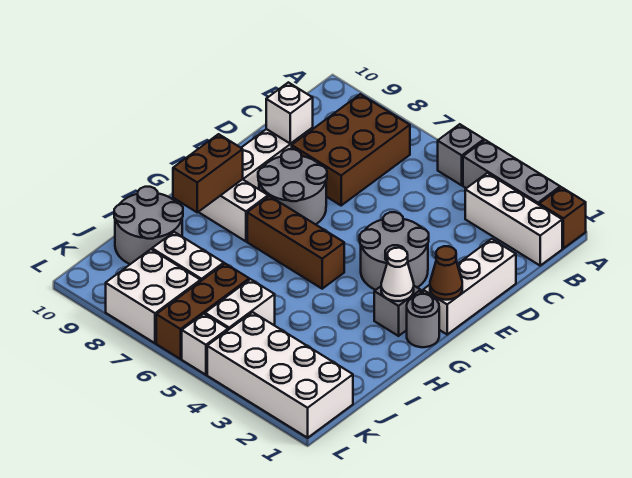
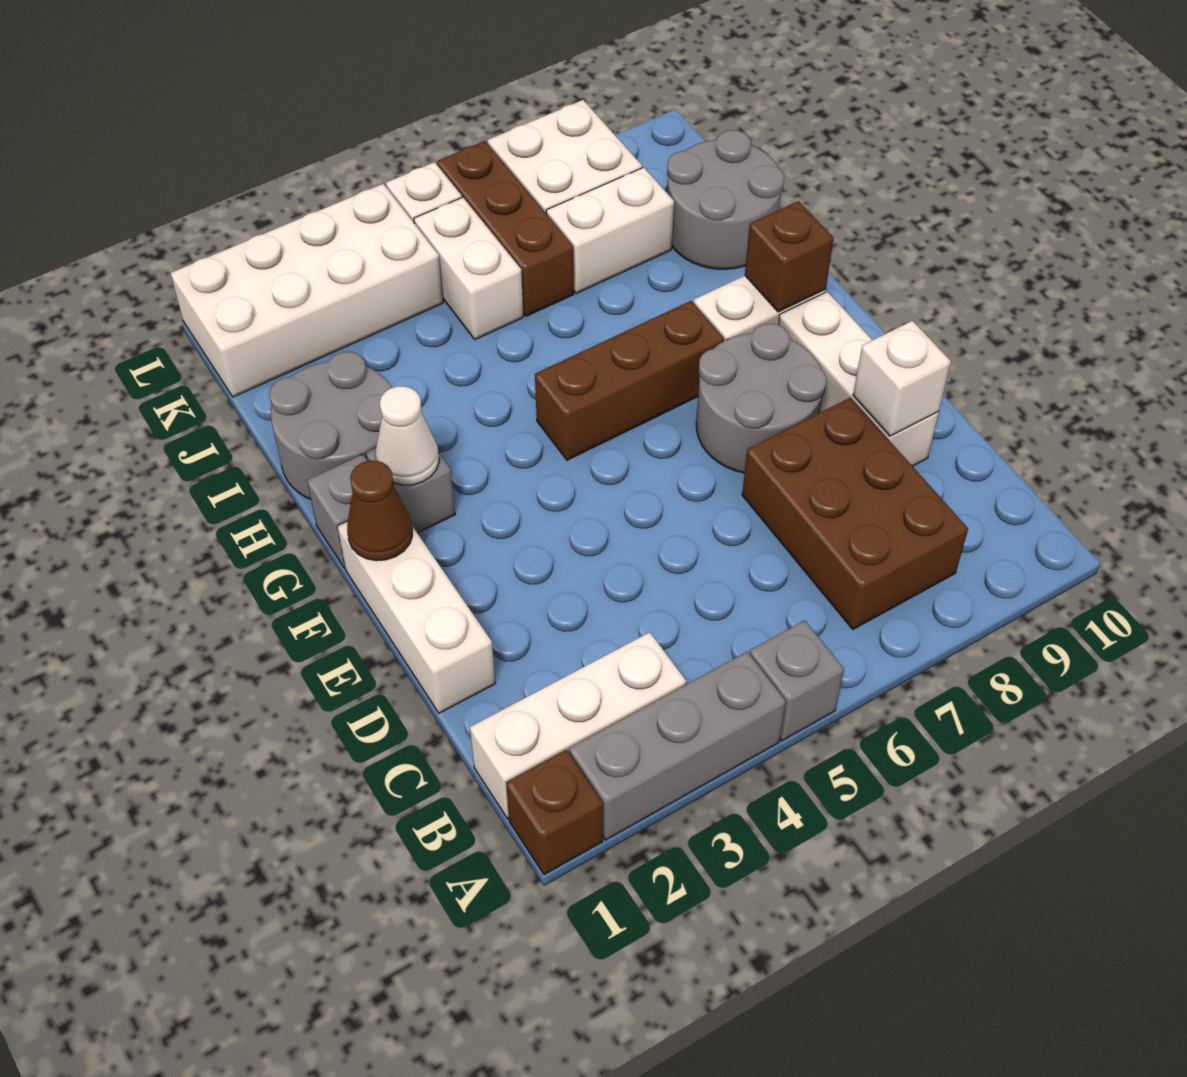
grey 2x2 round brick [360,212,429,290] -> grey 2x2 round brick moved to [269,352,392,499]
grey 1x1 round brick [407,294,439,347] -> grey 1x1 brick [307,454,367,569]
brown 1x2 brick [173,134,243,212] -> brown 1x1 brick [745,201,833,312]

